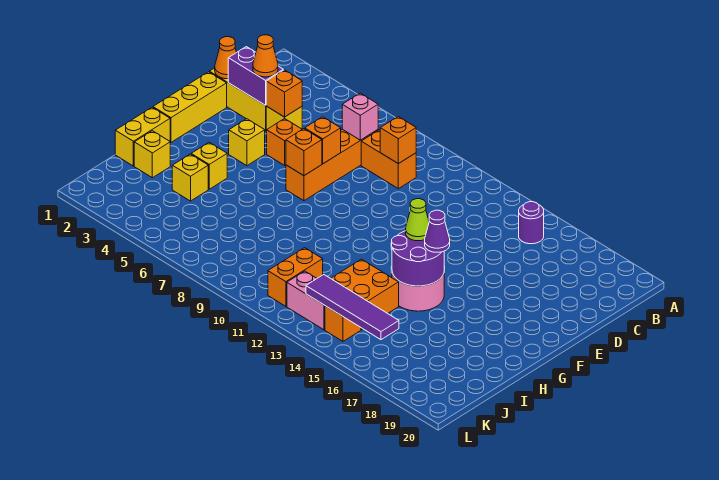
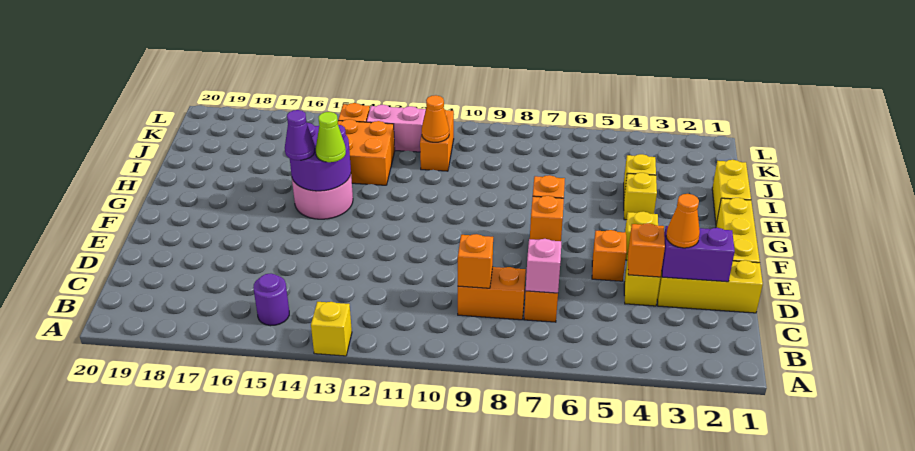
orange 1x1 cone [215,37,236,79] -> orange 1x1 cone moved to [422,95,449,142]
yellow 1x1 brick [134,131,170,178] -> yellow 1x1 brick moved to [311,302,352,356]
purple 1x4 tile [306,275,399,340] -> none

